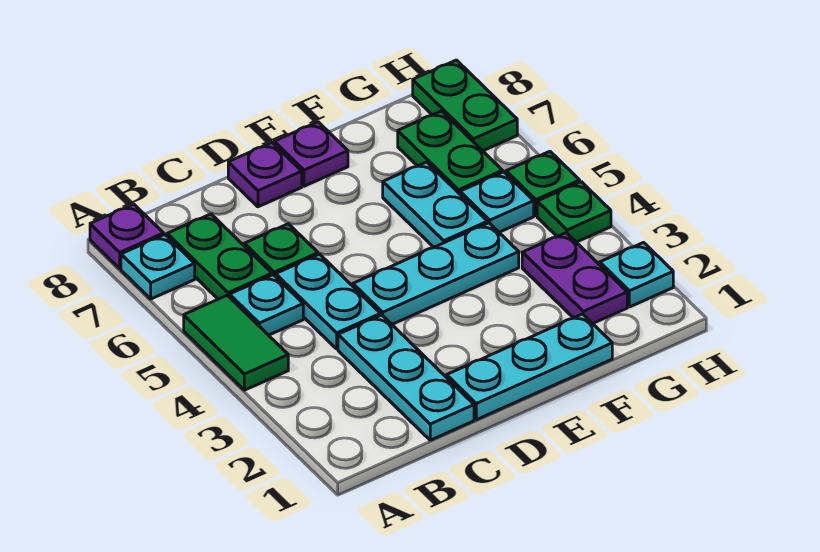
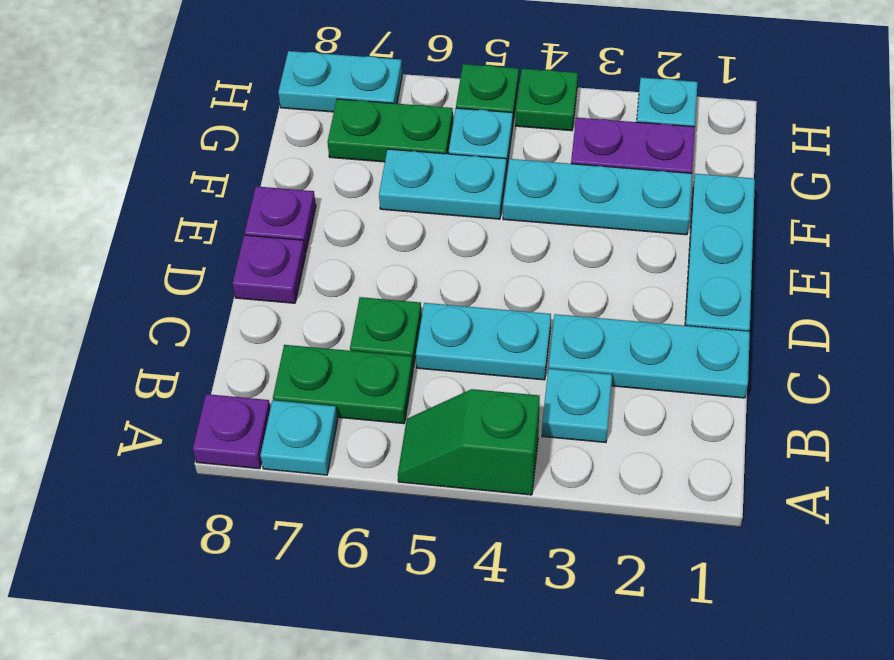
green 1x2 tile [184,295,288,390] -> green 1x2 slope [398,389,540,495]
cyan 1x1 plate [230,275,303,335] -> cyan 1x1 plate moved to [542,369,612,443]
cyan 1x3 plate [353,223,519,324] -> cyan 1x3 plate turned to [503,159,692,235]
green 1x2 plate [413,60,517,151] -> cyan 1x2 plate [278,51,402,112]

